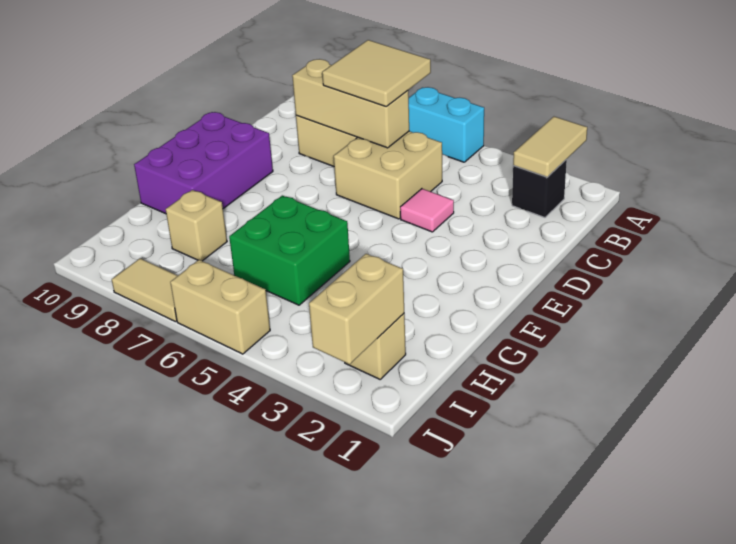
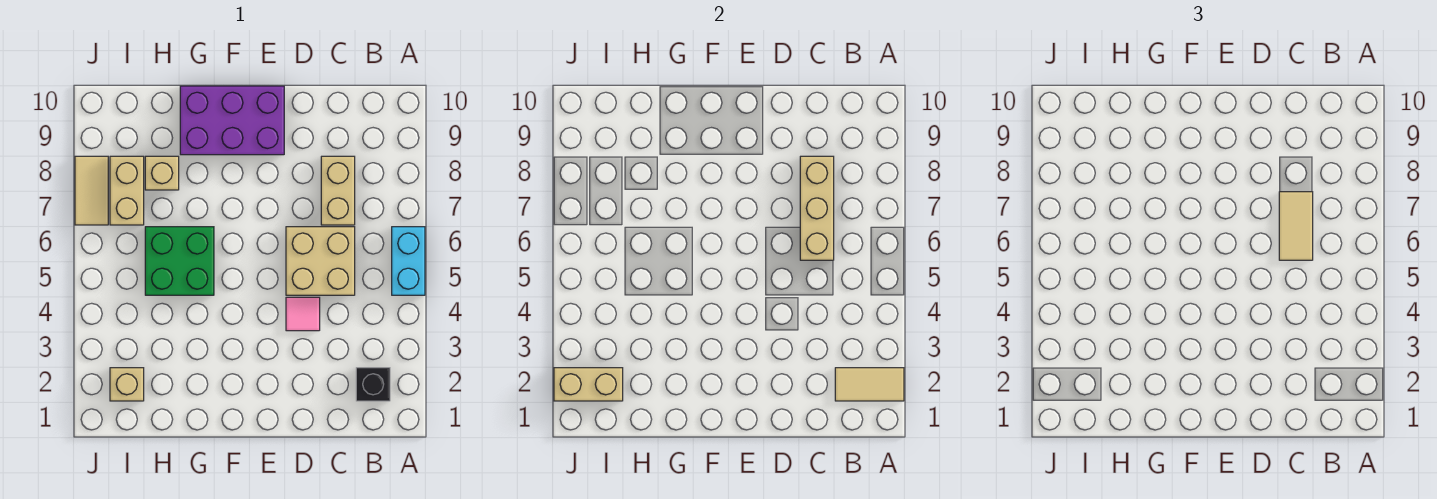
tan 2x2 tile [322,40,431,107] -> tan 1x2 tile [1279,192,1313,260]
tan 1x2 brick [170,260,270,354] -> tan 1x2 brick moved to [110,156,144,225]

